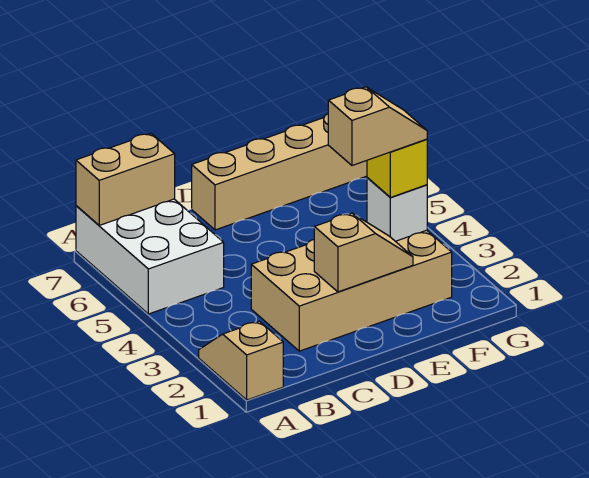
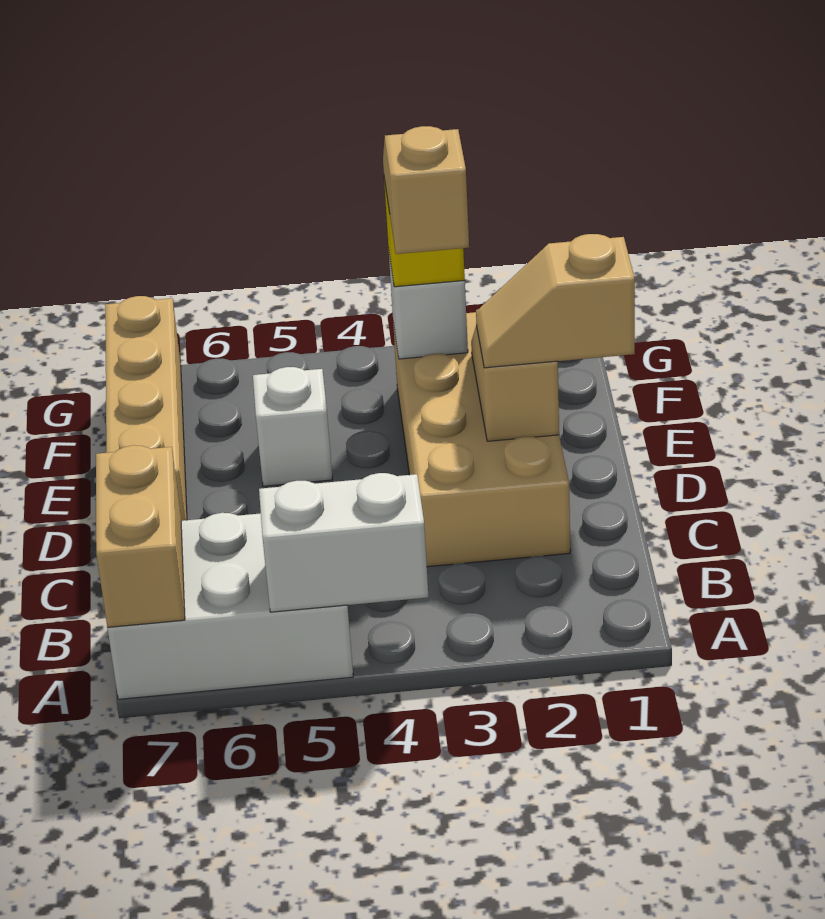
tan 1x2 slope [199,321,283,400] -> tan 1x2 slope moved to [476,234,635,368]
none -> white 1x2 brick [259,473,428,612]
none -> white 1x1 brick [253,367,333,486]

